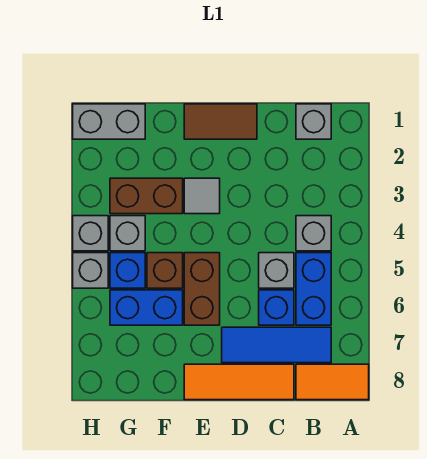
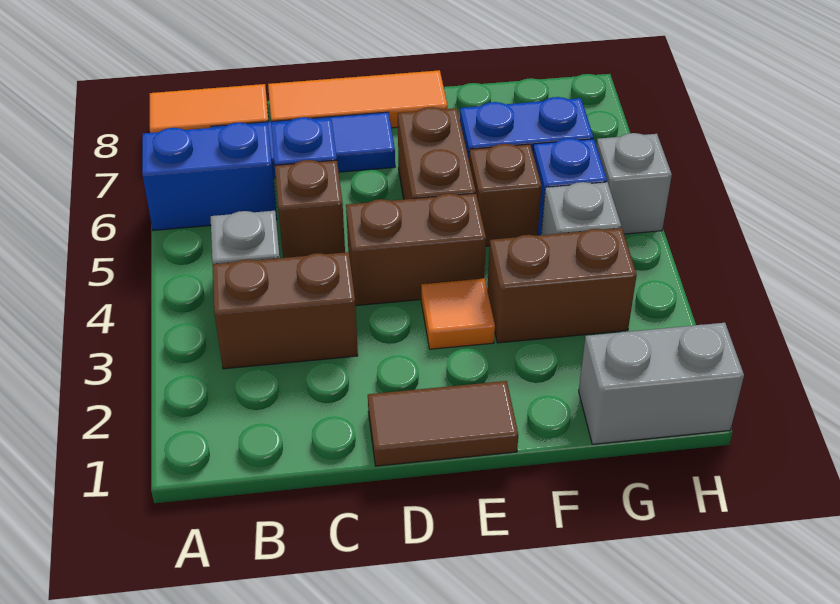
grey 1x1 brick [296,104,331,139] -> none
none -> brown 1x2 brick [212,252,358,369]
blue 1x2 brick [296,253,331,325] -> blue 1x2 brick turned to [142,123,277,230]
grey 1x1 brick [259,253,294,288] -> brown 1x1 brick [275,160,345,258]
none -> brown 1x2 brick [346,193,486,306]
grey 1x1 tile [184,178,220,214] -> orange 1x1 tile [421,278,495,349]
grey 1x1 brick [73,216,108,251] -> none

